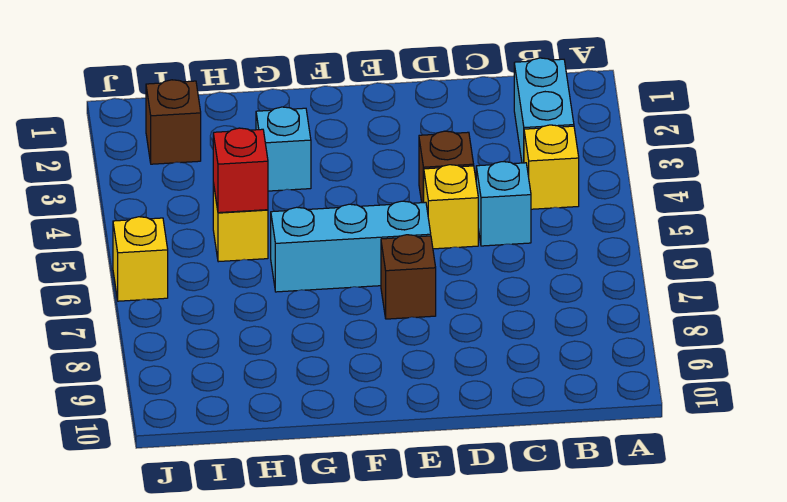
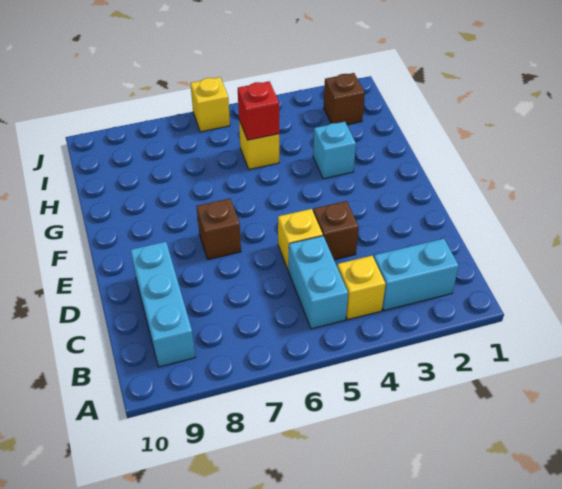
cyan 1x1 brick [476,162,531,246] -> cyan 1x2 brick [289,236,348,329]
cyan 1x3 brick [271,201,431,292] -> cyan 1x3 brick moved to [130,242,196,367]

